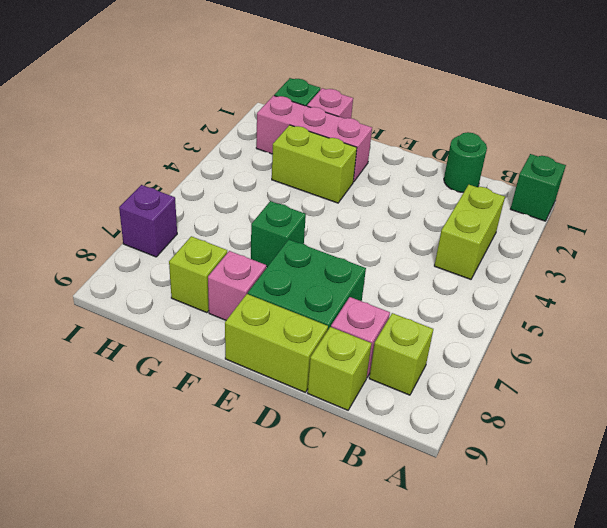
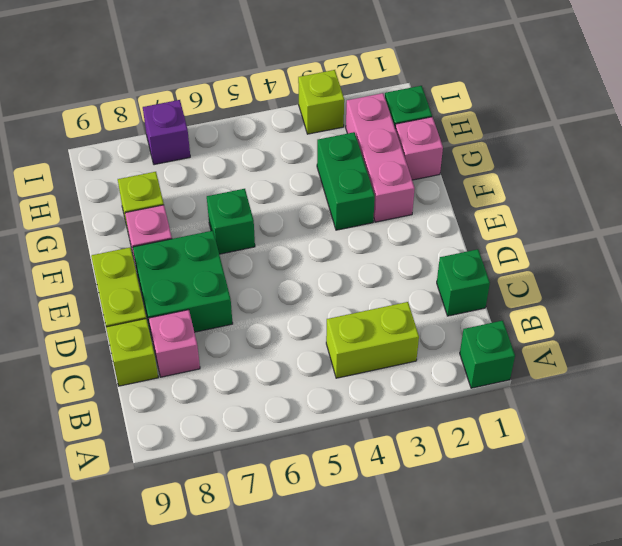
lime 1x1 brick [369,313,433,395] -> lime 1x1 brick moved to [298,70,344,134]
green 1x1 round brick [444,132,487,192] -> green 1x1 brick [437,249,490,316]
lime 1x2 brick [272,125,357,203] -> green 1x2 brick [317,132,375,230]

